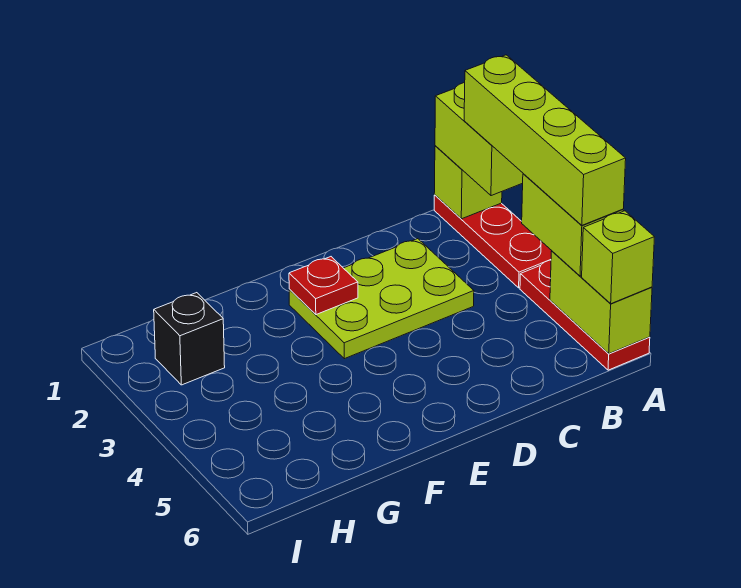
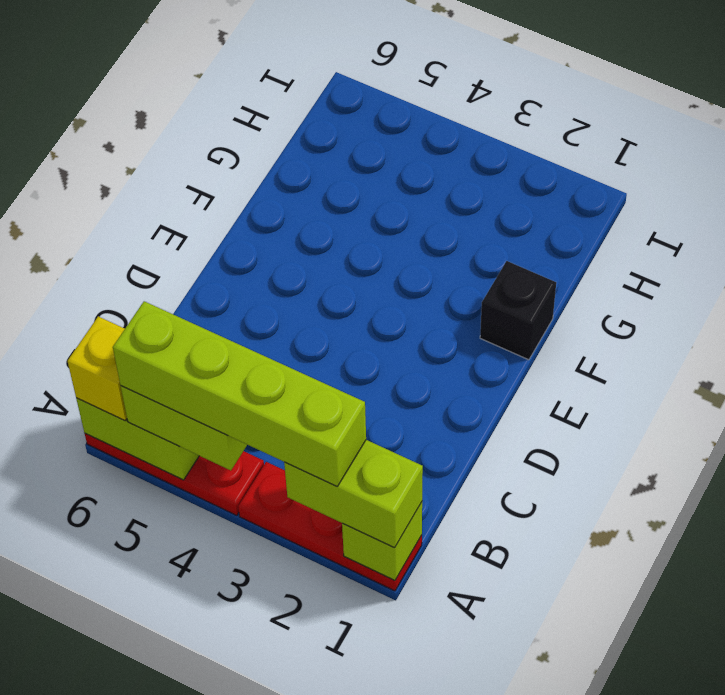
lime 1x1 brick [582,211,654,304] -> yellow 1x1 brick [68,316,127,421]
lime 2x3 plate [289,239,474,359] -> none
red 1x1 plate [289,257,358,315] -> none
black 1x1 brick [154,293,225,385] -> black 1x1 brick moved to [480,261,556,360]

